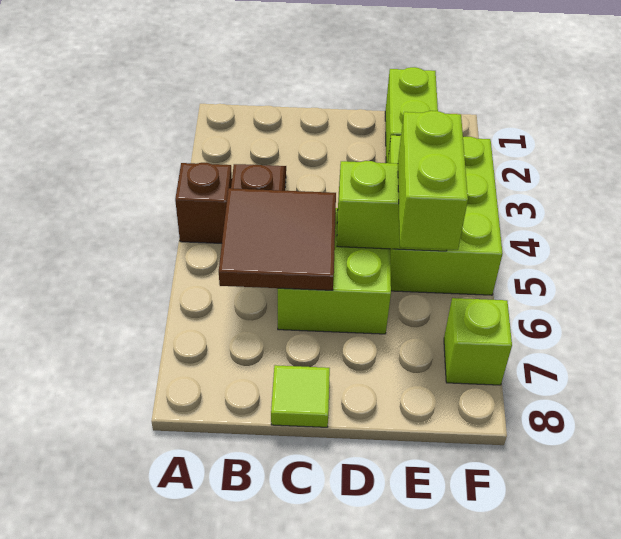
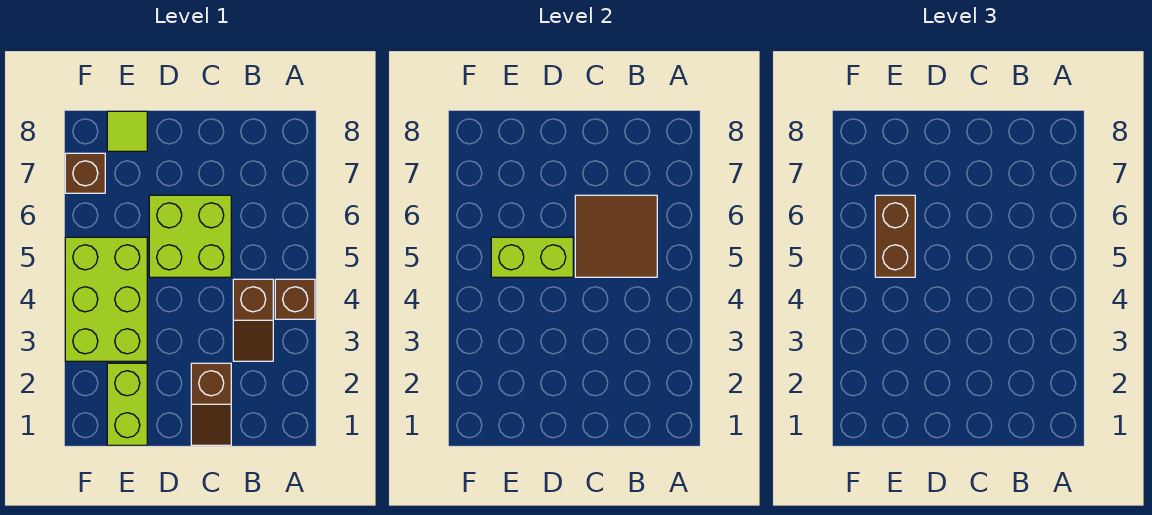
none -> brown 1x2 slope [191,363,231,445]
lime 1x1 tile [271,365,330,427] -> lime 1x1 tile moved to [107,111,147,151]
lime 1x2 brick [398,111,468,250] -> brown 1x2 brick [875,195,915,277]
lime 1x1 brick [444,298,512,385] -> brown 1x1 brick [65,153,105,193]

